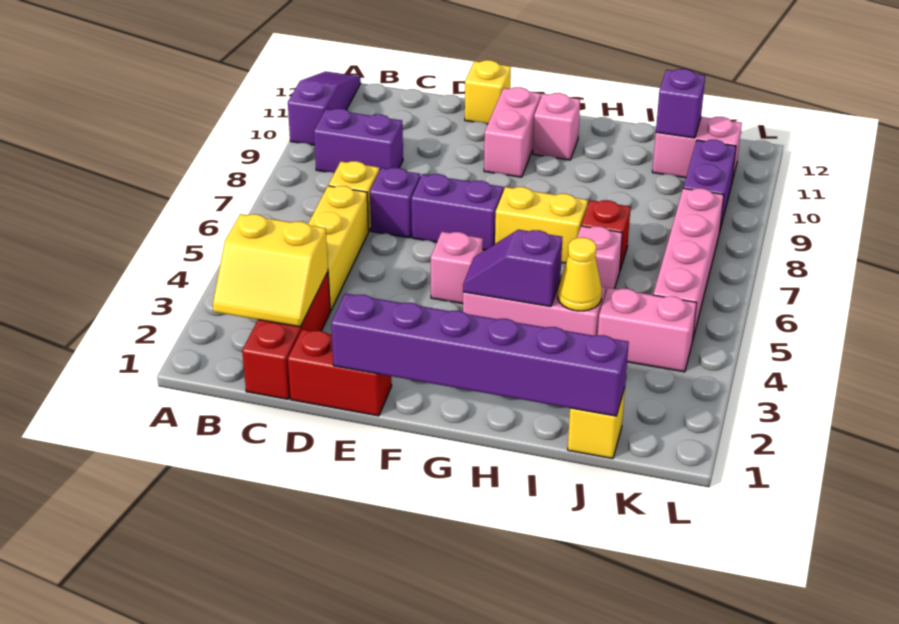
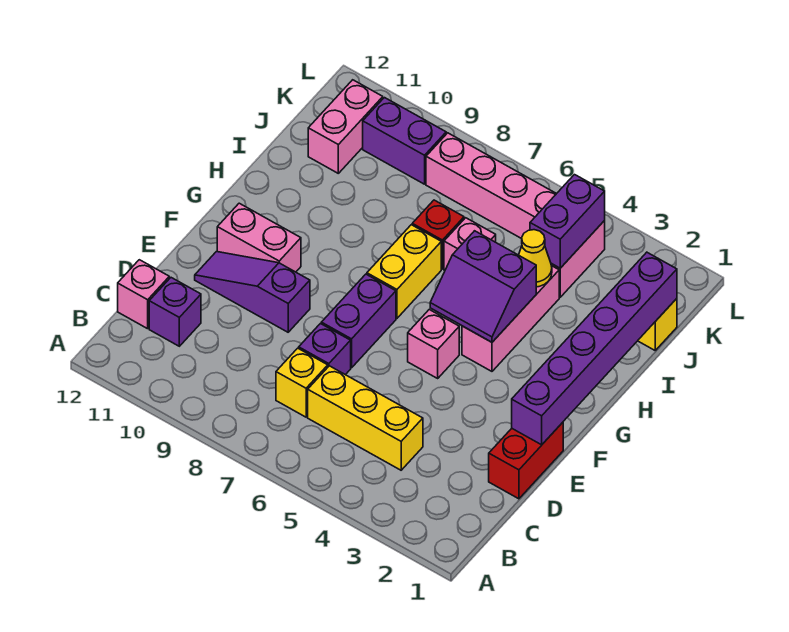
purple 1x3 slope [288,71,361,145] -> purple 1x3 slope moved to [195,252,310,332]
yellow 2x2 slope [213,214,328,327] -> none
purple 1x2 brick [314,108,403,173] -> purple 1x2 brick moved to [530,175,605,268]
red 1x3 brick [242,272,330,399] -> none
yellow 1x1 brick [465,60,511,124] -> none
purple 1x2 slope [463,230,562,307] -> purple 2x2 slope [430,231,536,342]
pink 1x1 brick [533,93,580,160] -> pink 1x1 brick moved to [118,260,169,329]
purple 1x1 brick [656,69,705,138] -> purple 1x1 brick moved to [149,278,201,346]

